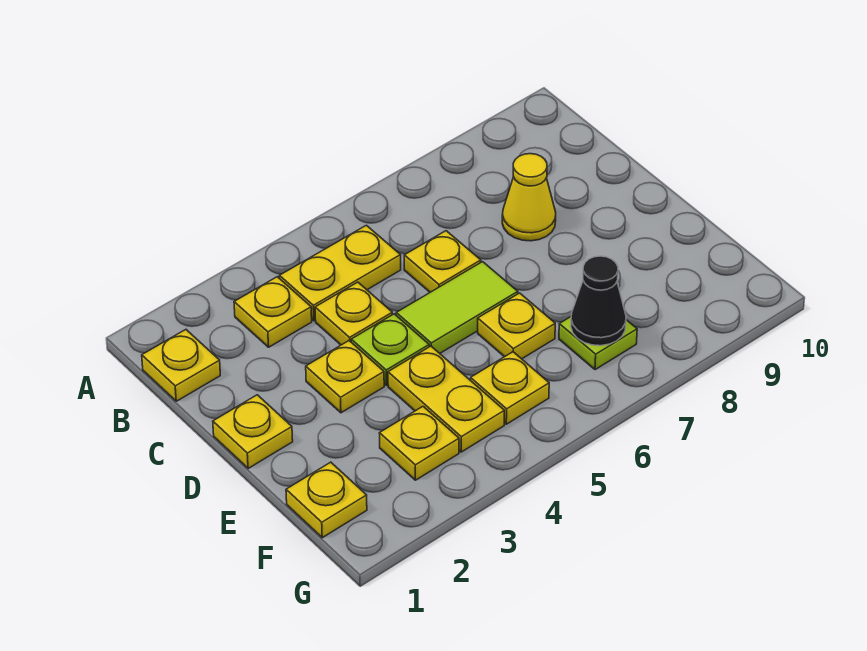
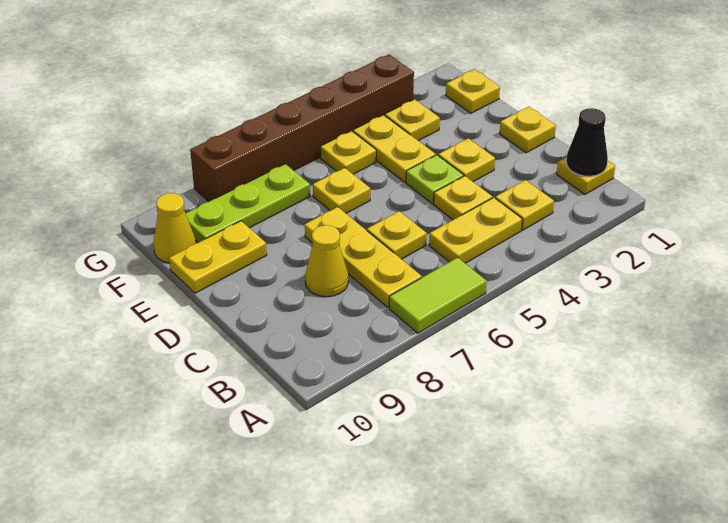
none -> yellow 1x3 plate [305,207,422,308]
lime 1x2 tile [396,262,518,353] -> lime 1x2 tile moved to [389,257,487,333]
none -> yellow 1x2 plate [169,221,267,293]
lime 1x1 plate [559,317,637,370] -> lime 1x3 plate [186,164,310,243]
black 1x1 cone [571,256,626,346] -> black 1x1 cone moved to [567,108,608,176]
none -> yellow 1x1 cone [153,193,196,263]
none -> brown 1x6 brick [190,55,414,201]

